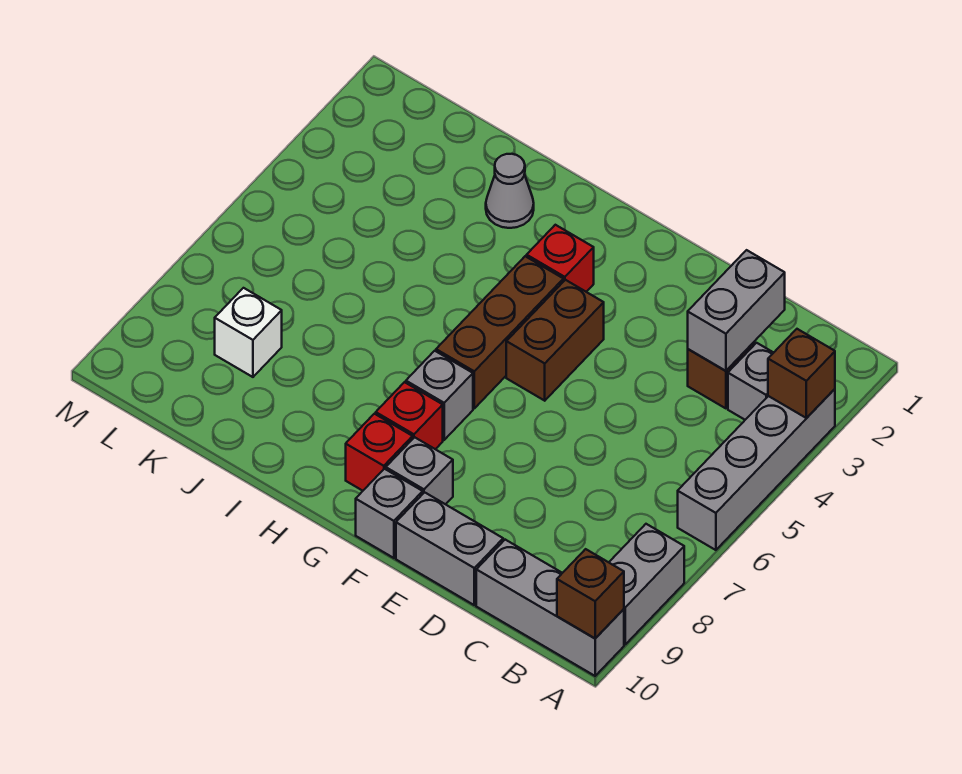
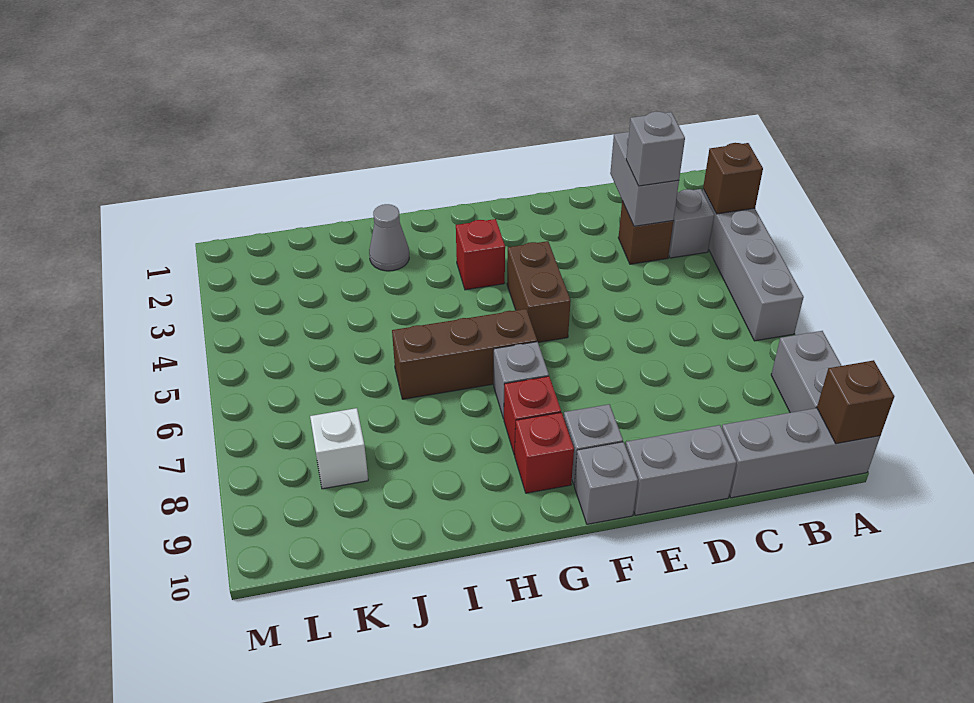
none -> grey 1x1 brick [626,112,685,186]
brown 1x3 brick [436,256,563,408] -> brown 1x3 brick turned to [392,309,537,399]

